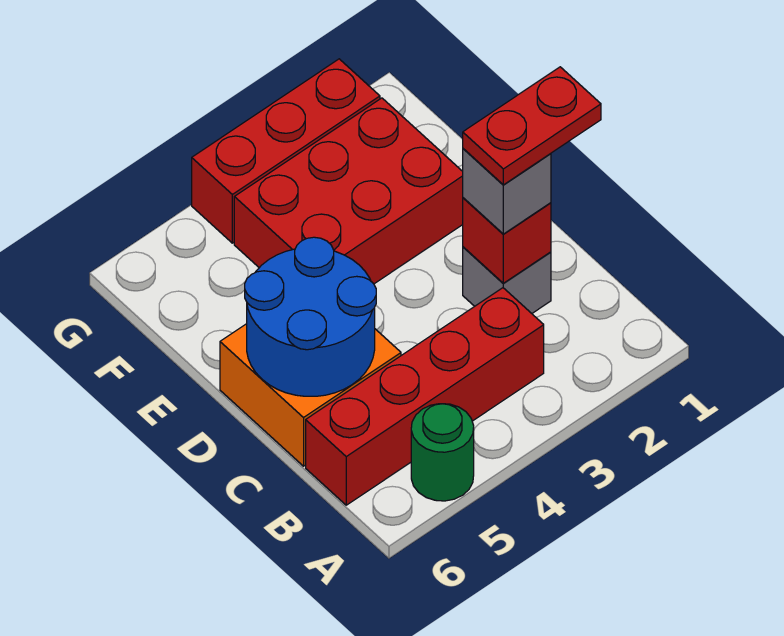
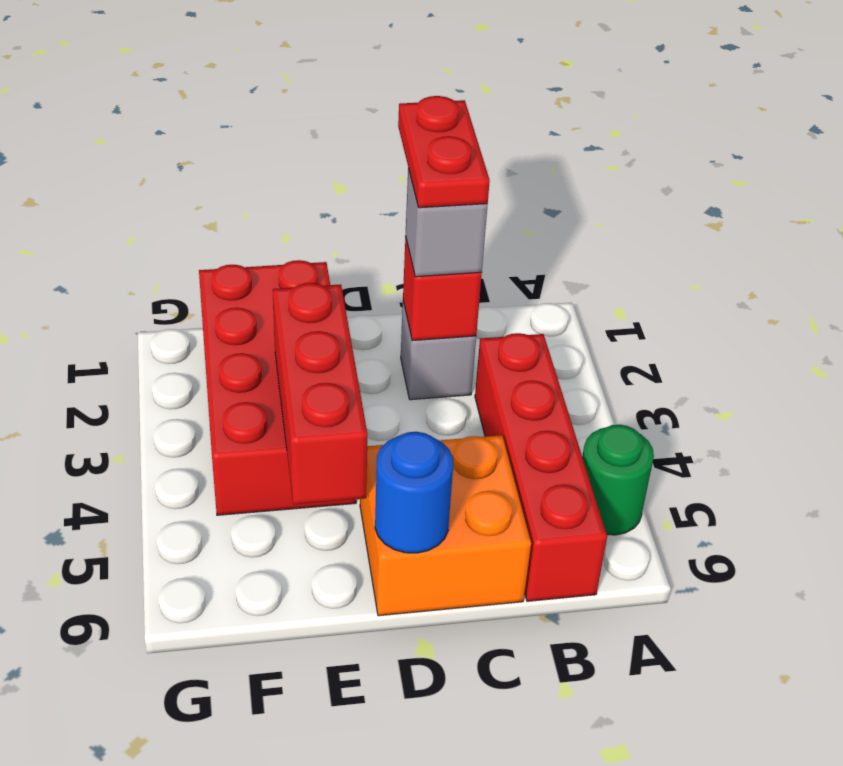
blue 2x2 round brick [245,237,376,396] -> blue 1x1 round brick [375,432,453,553]
red 2x3 brick [234,98,463,284] -> red 2x4 brick [199,260,356,515]
red 1x3 brick [192,59,380,243] -> red 1x3 brick moved to [273,283,368,504]

